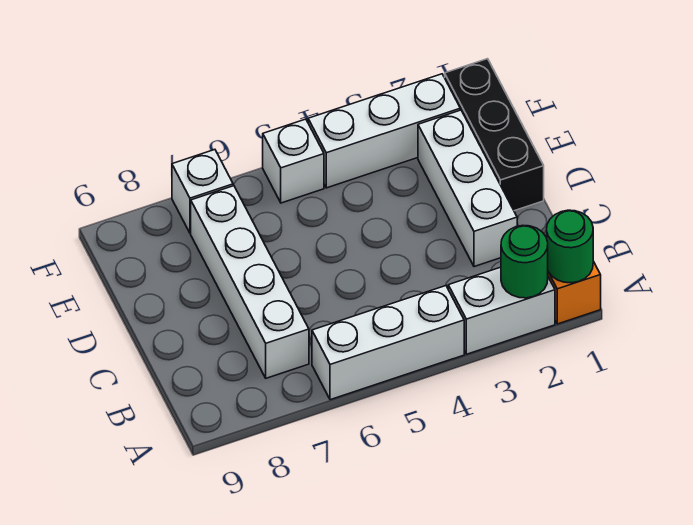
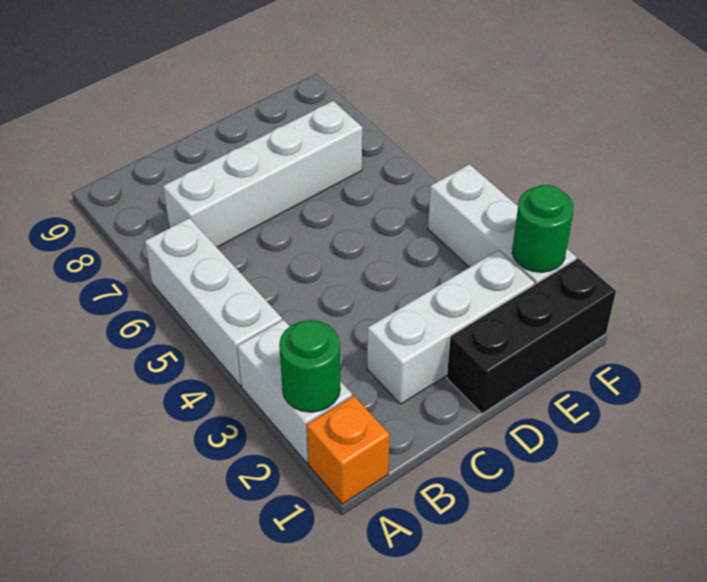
green 1x1 round brick [547,210,593,283] -> green 1x1 round brick moved to [512,185,574,272]
white 1x1 brick [263,119,324,203] -> none
white 1x1 brick [172,150,234,233] -> none

